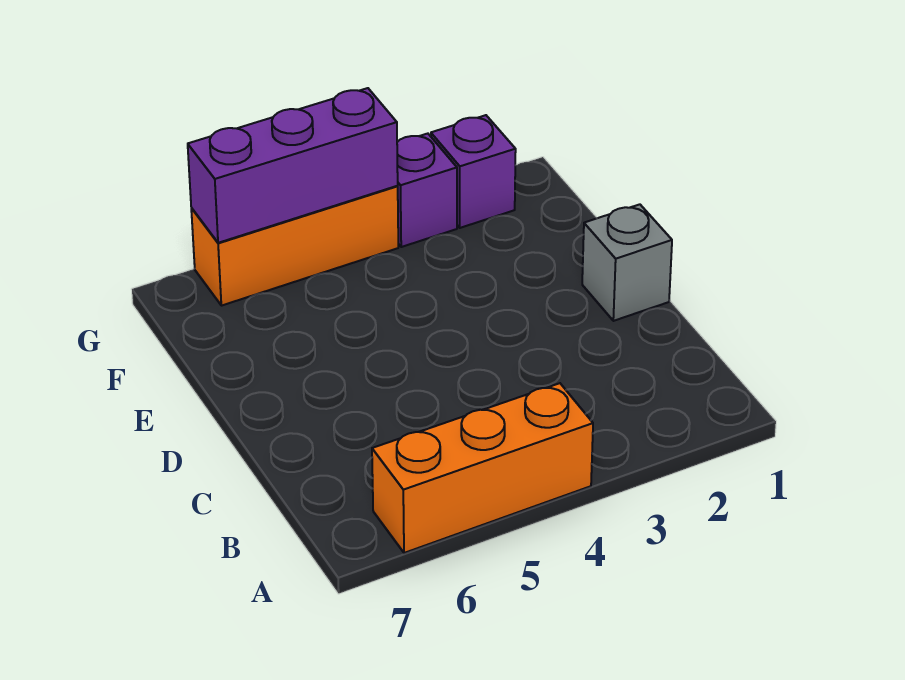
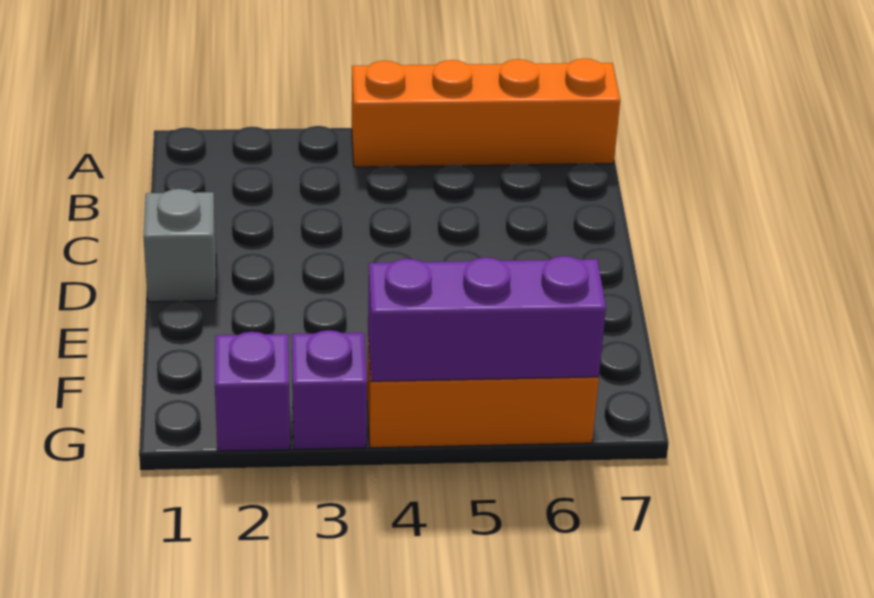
orange 1x3 brick [372,383,593,553] -> orange 1x4 brick [352,59,620,167]

